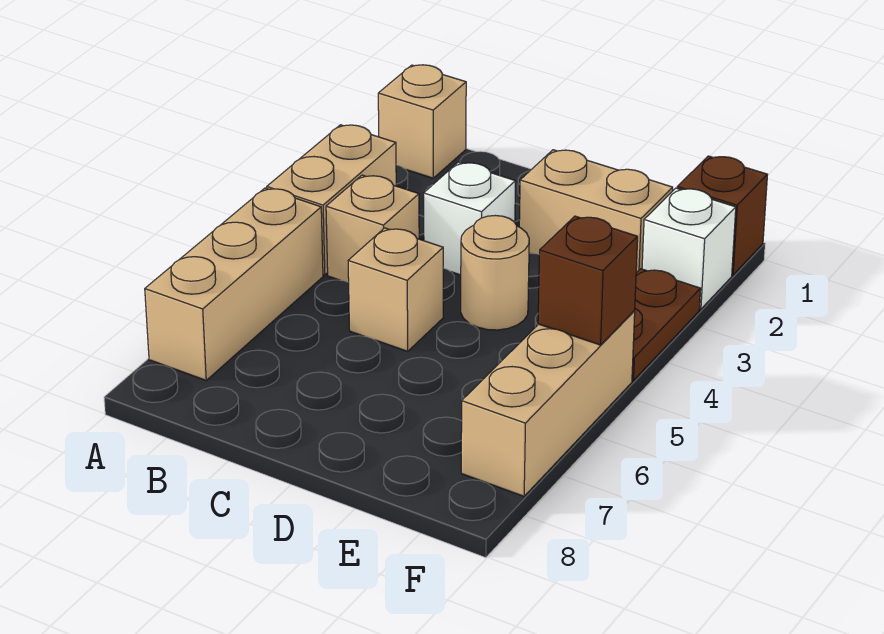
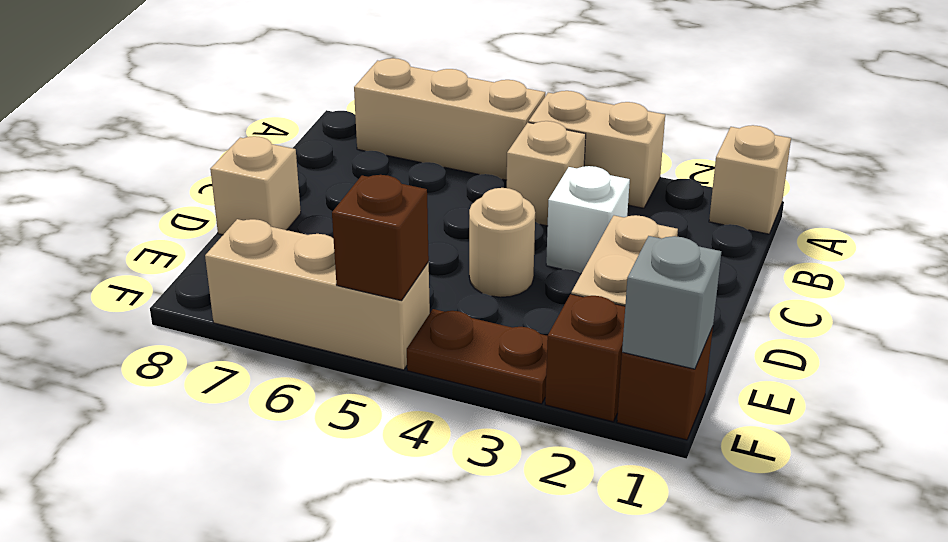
tan 1x1 brick [348,228,443,351] -> tan 1x1 brick moved to [210,136,301,235]
none -> grey 1x1 brick [622,236,721,369]
white 1x1 brick [642,188,736,309] -> brown 1x1 brick [545,294,625,422]

